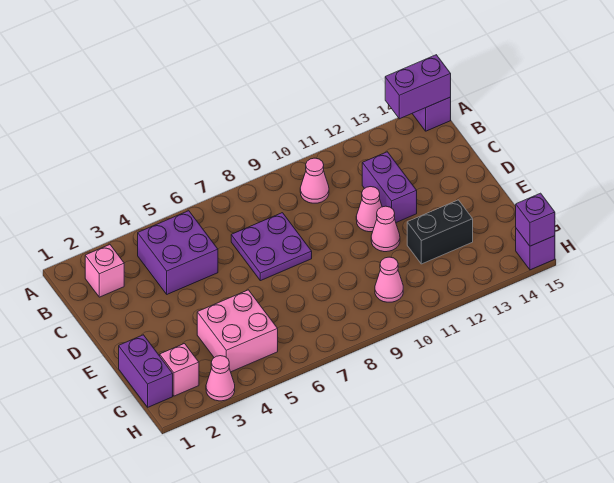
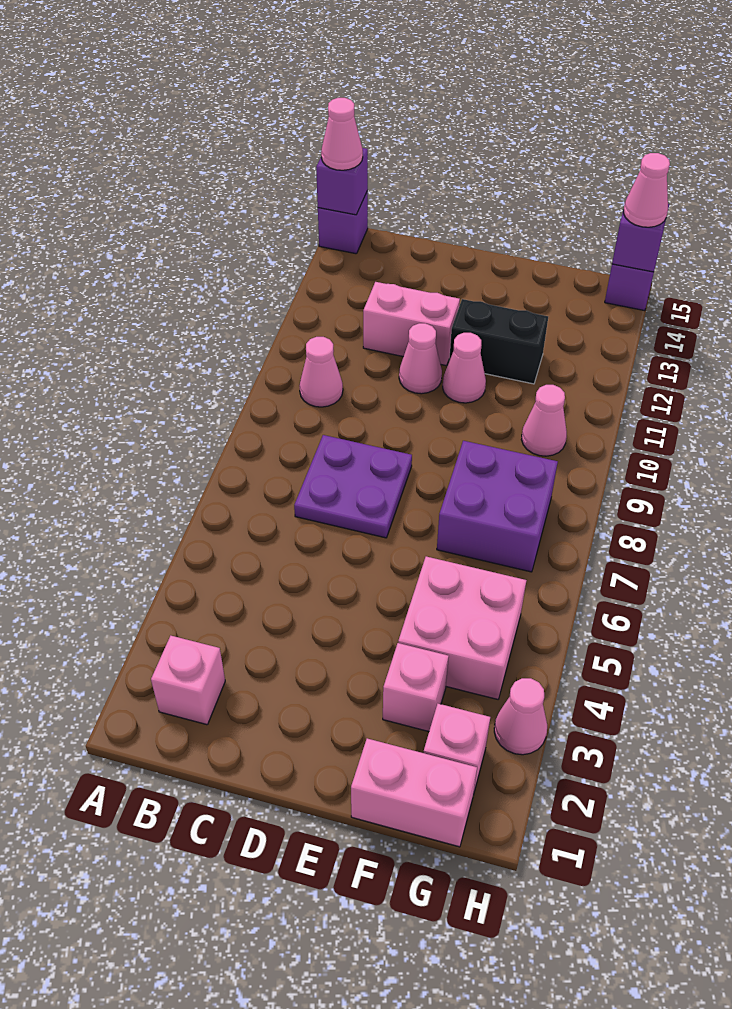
purple 1x2 brick [385,55,451,119] -> purple 1x1 brick [316,148,368,215]
none -> pink 1x1 cone [321,98,363,170]
purple 2x2 brick [138,211,218,294] -> purple 2x2 brick moved to [437,441,558,572]
purple 1x2 brick [362,152,417,222] -> pink 1x2 brick [363,282,460,366]
purple 1x2 brick [119,335,173,407] -> pink 1x2 brick [351,738,477,847]
none -> pink 1x1 brick [383,643,449,731]
black 1x2 brick [407,200,473,264] -> black 1x2 brick turned to [449,299,548,384]
none -> pink 1x1 cone [624,153,670,227]

